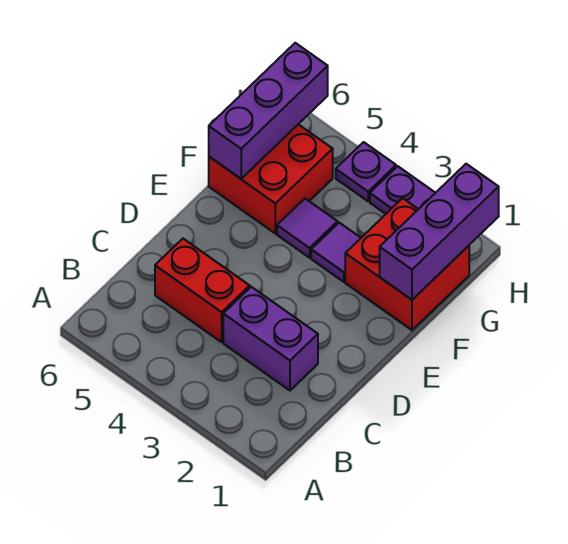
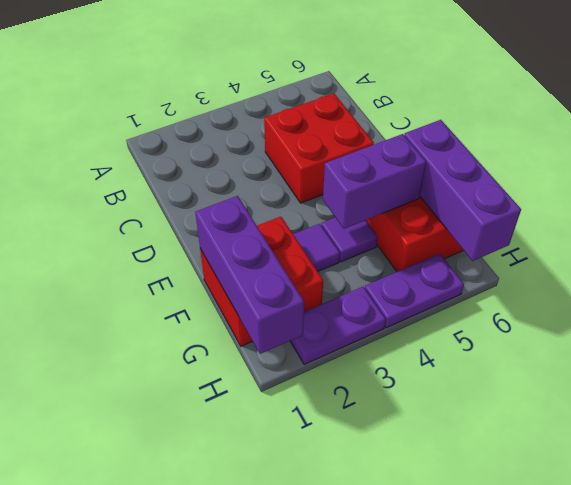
purple 1x2 brick [223,287,318,390] -> purple 1x2 brick moved to [323,134,426,229]
red 1x2 brick [155,239,250,342] -> red 2x2 brick [264,93,374,203]
purple 1x1 plate [336,142,396,201] -> purple 1x2 plate [365,254,464,328]

